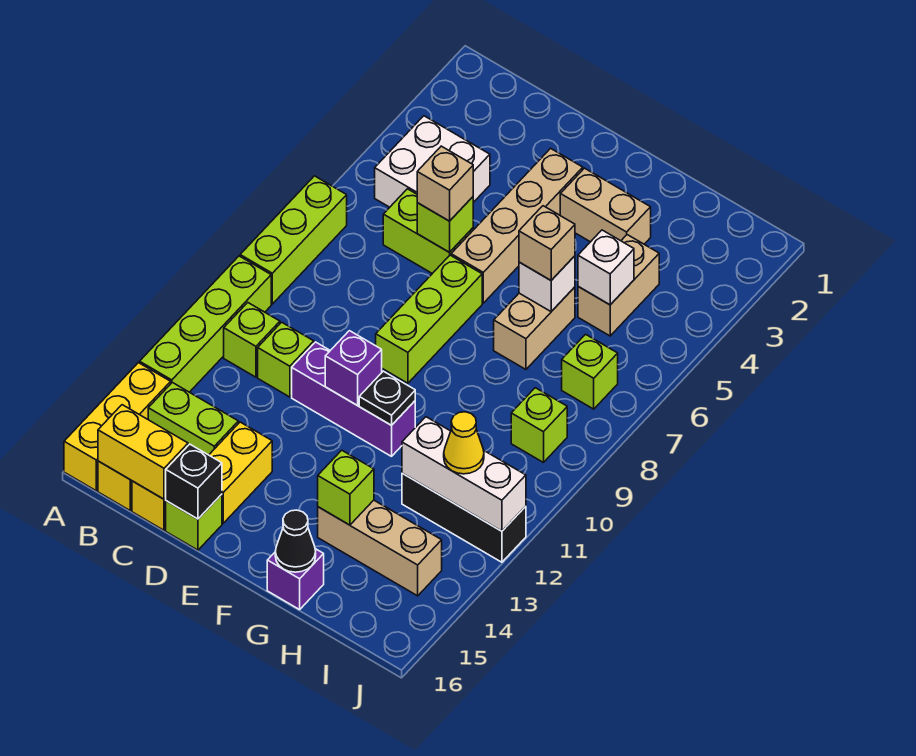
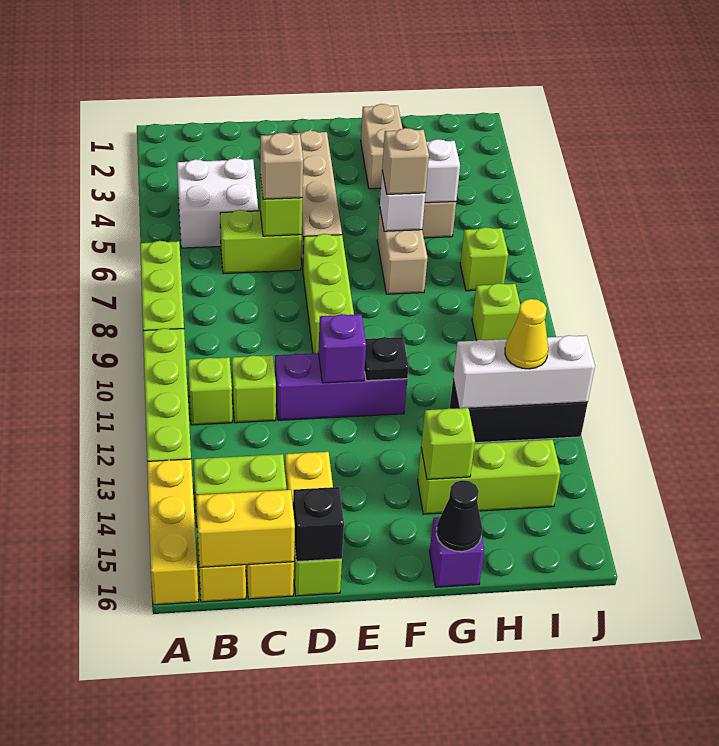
tan 1x2 brick [560,168,651,244] -> tan 1x2 brick turned to [361,104,403,189]
tan 1x3 brick [318,500,442,596] -> lime 1x3 brick [418,440,561,514]

